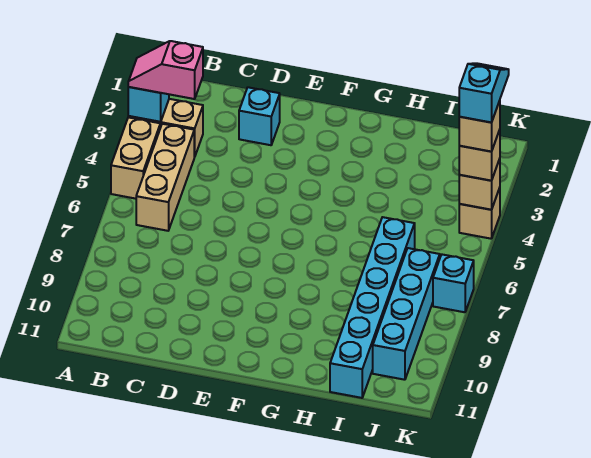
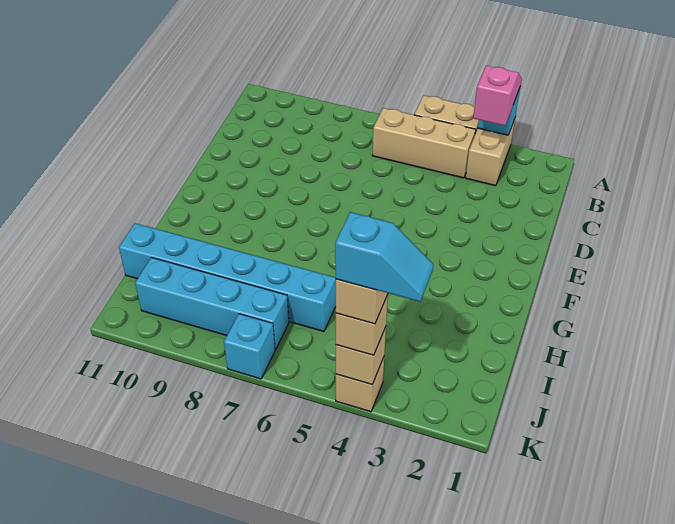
cyan 1x1 brick [239,87,280,145] -> none

